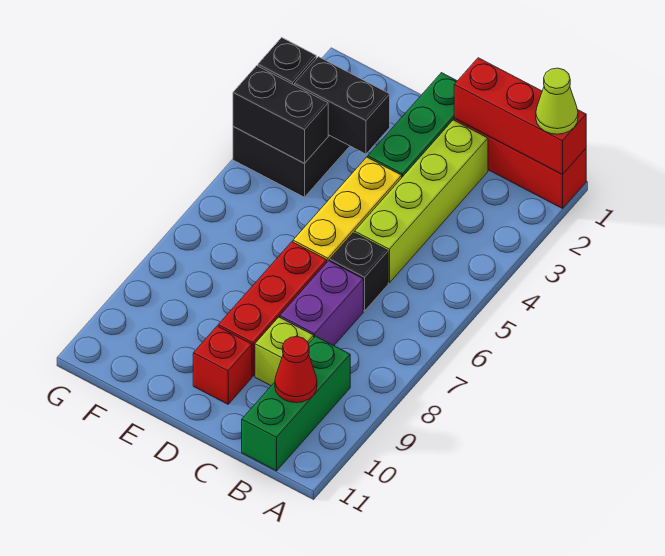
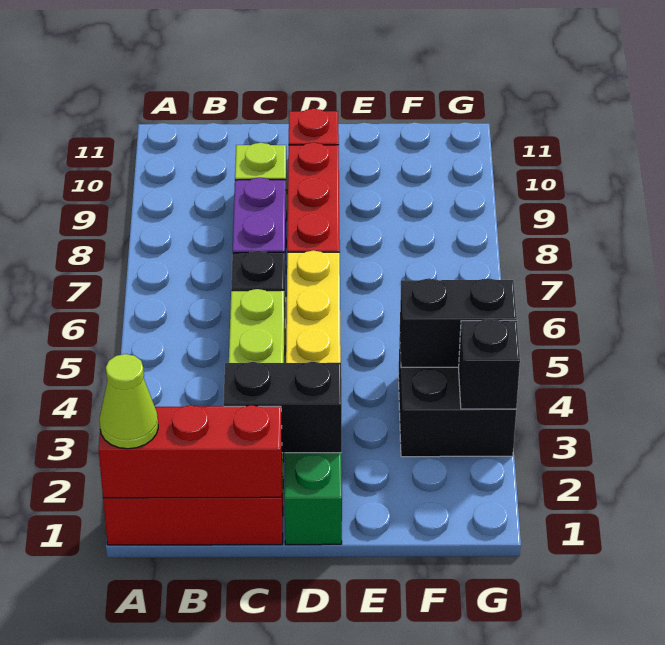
green 1x3 brick [242,336,350,471] -> none
red 1x1 cone [275,337,317,403] -> none
black 1x2 brick [295,57,390,154] -> black 1x2 brick moved to [223,362,342,453]

